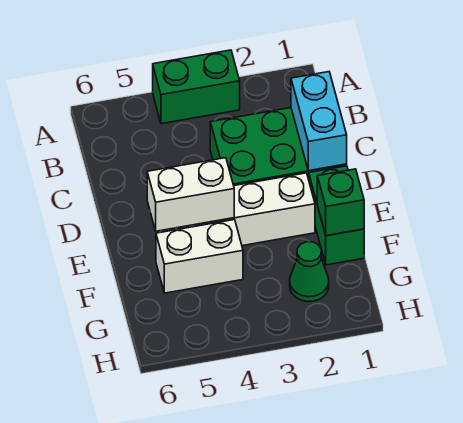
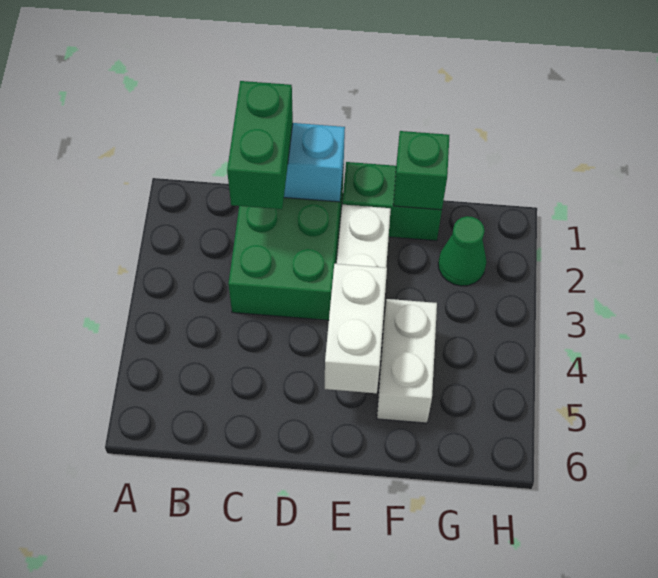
green 1x2 brick [153,50,240,124] -> green 1x2 brick moved to [227,81,293,209]

